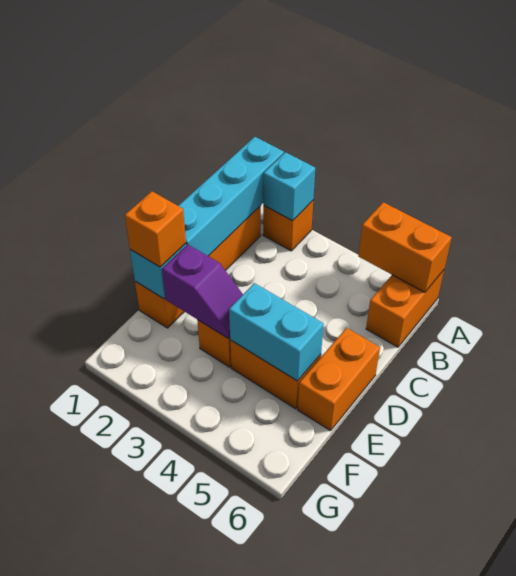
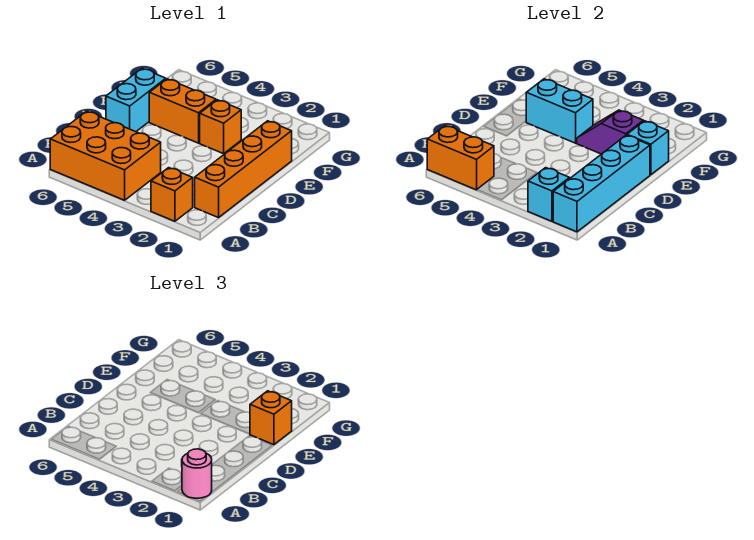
none -> pink 1x1 round brick [182,449,212,498]
orange 1x2 brick [366,270,444,347] -> orange 2x3 brick [50,111,161,200]
orange 1x2 brick [298,328,380,431] -> cyan 1x2 brick [106,68,166,132]

